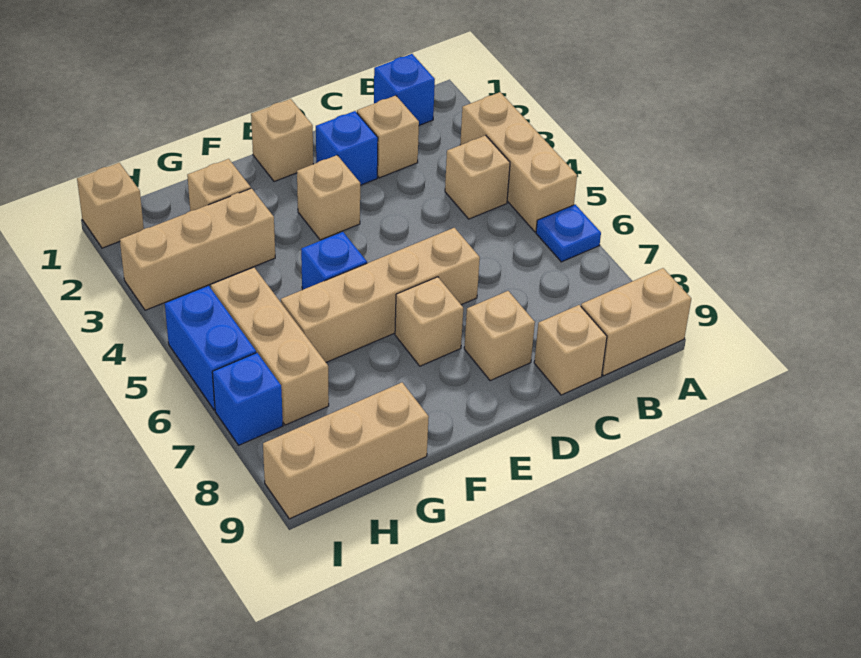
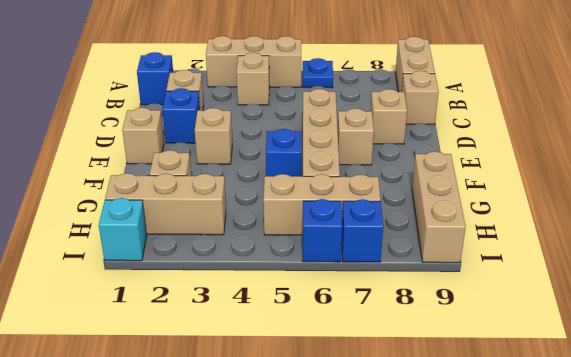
tan 1x3 brick [120,188,275,310] -> tan 1x3 brick turned to [105,173,226,235]
tan 1x1 brick [77,163,144,248] -> cyan 1x1 brick [99,198,147,261]
blue 1x2 brick [165,286,256,410] -> blue 1x1 brick [303,199,342,262]

